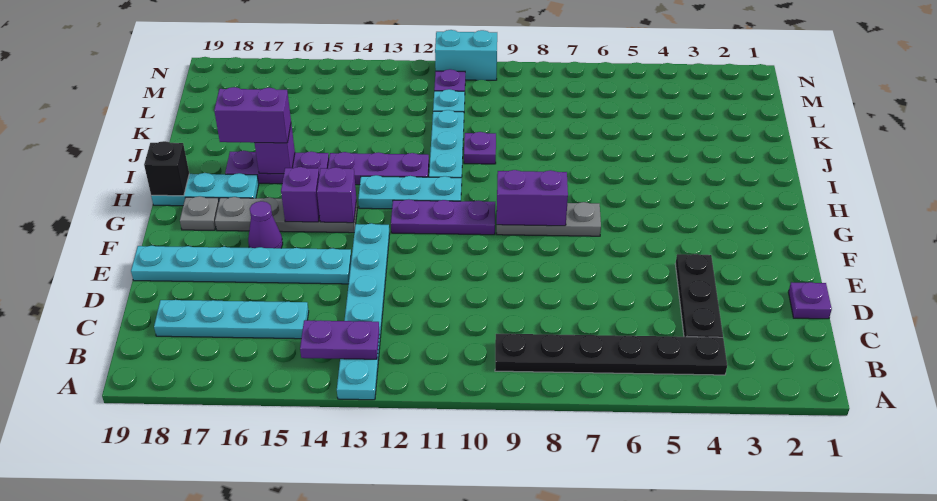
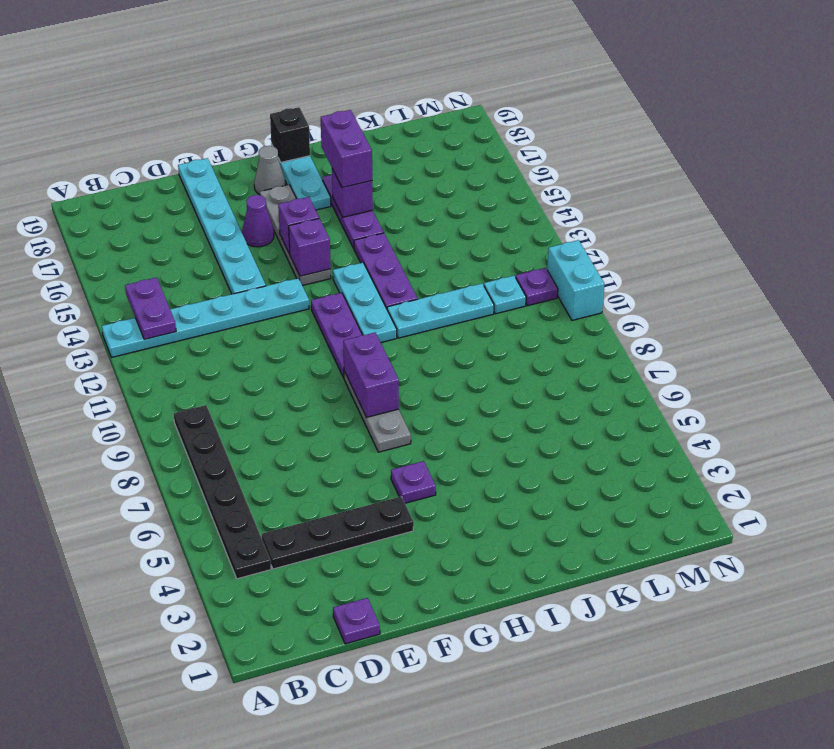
black 1x3 plate [675,254,723,337] -> black 1x4 plate [262,496,414,569]
cyan 1x4 plate [154,300,309,339] -> none
grey 1x1 plate [180,196,219,230] -> grey 1x1 cone [254,146,285,195]
purple 1x1 plate [464,132,496,164] -> purple 1x1 plate moved to [391,461,436,503]

